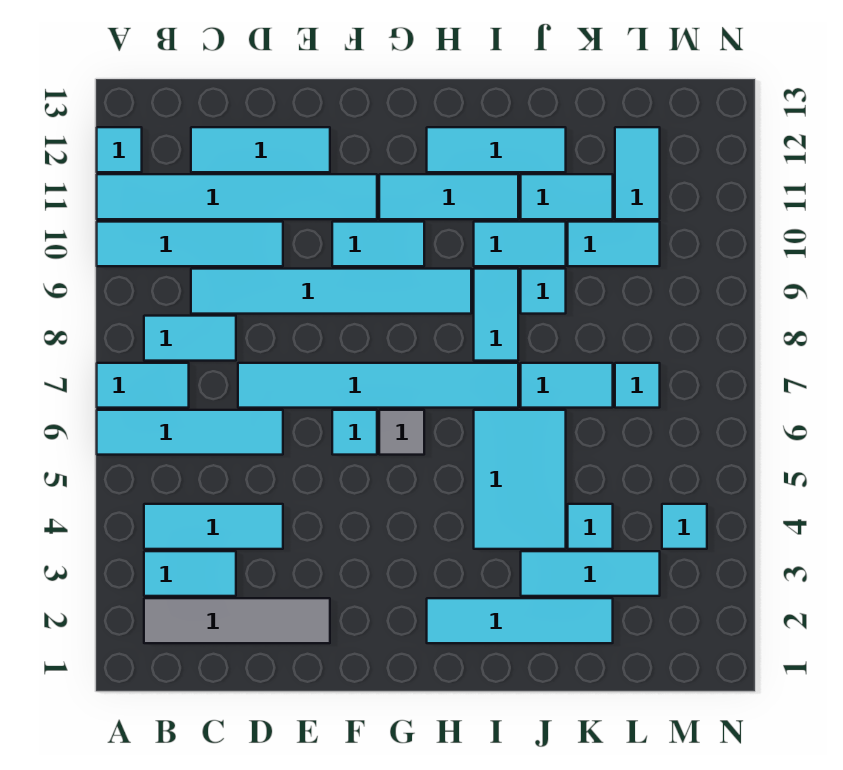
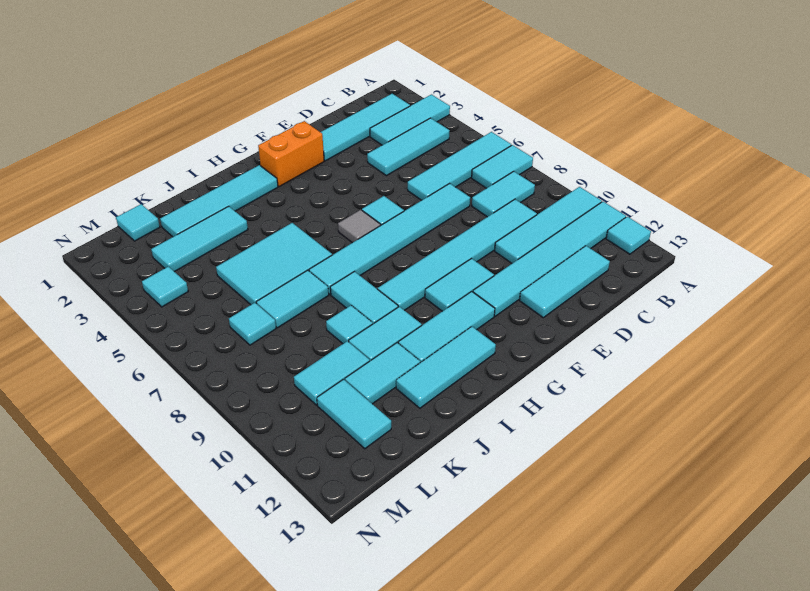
grey 1x4 tile [144,598,330,643] -> cyan 1x4 tile [321,94,410,161]
cyan 1x2 tile [144,551,236,596] -> cyan 1x3 tile [370,94,450,145]
none -> orange 1x2 brick [258,121,324,187]
cyan 2x3 tile [474,410,566,549] -> cyan 2x3 tile turned to [216,223,332,305]
cyan 1x1 tile [568,504,613,549] -> cyan 1x1 tile moved to [116,204,160,241]

